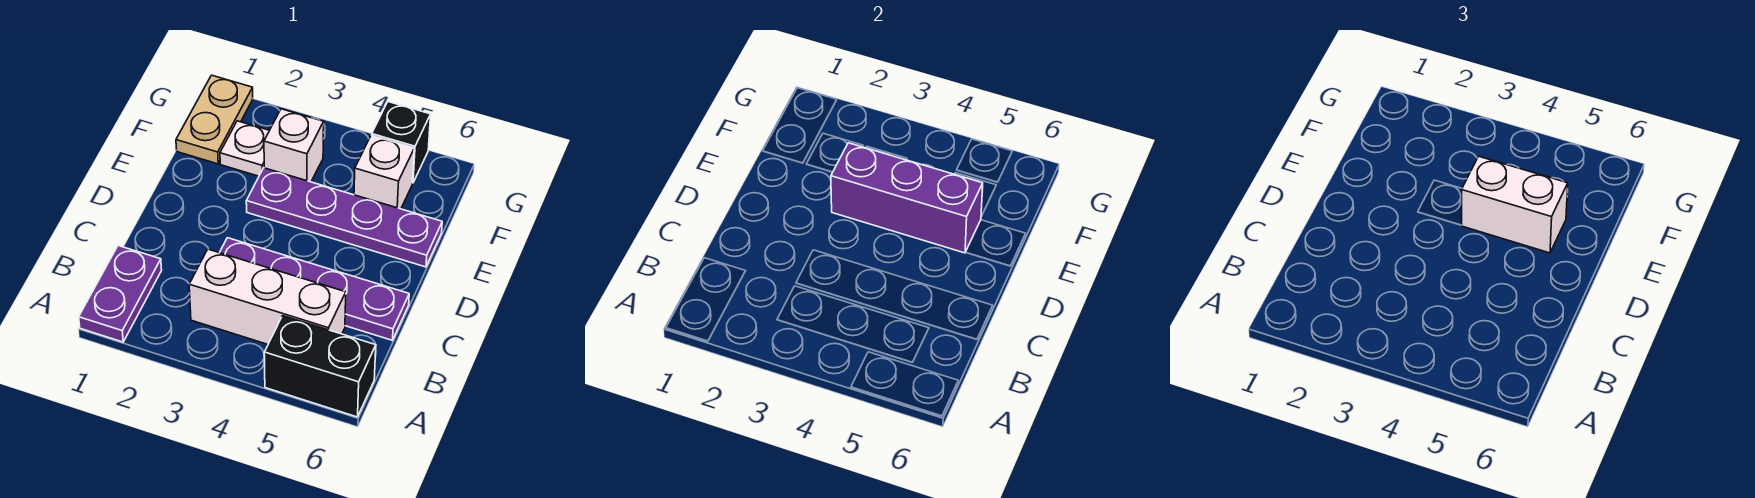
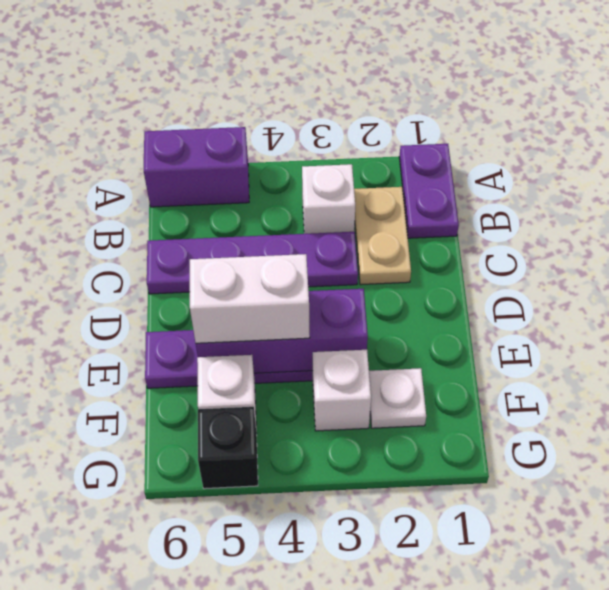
black 1x2 brick [264,316,376,417] -> purple 1x2 brick [144,127,249,207]
white 1x3 brick [189,249,346,344] -> white 1x1 brick [302,164,355,234]
tan 1x2 plate [176,75,253,164] -> tan 1x2 plate moved to [354,187,411,285]

